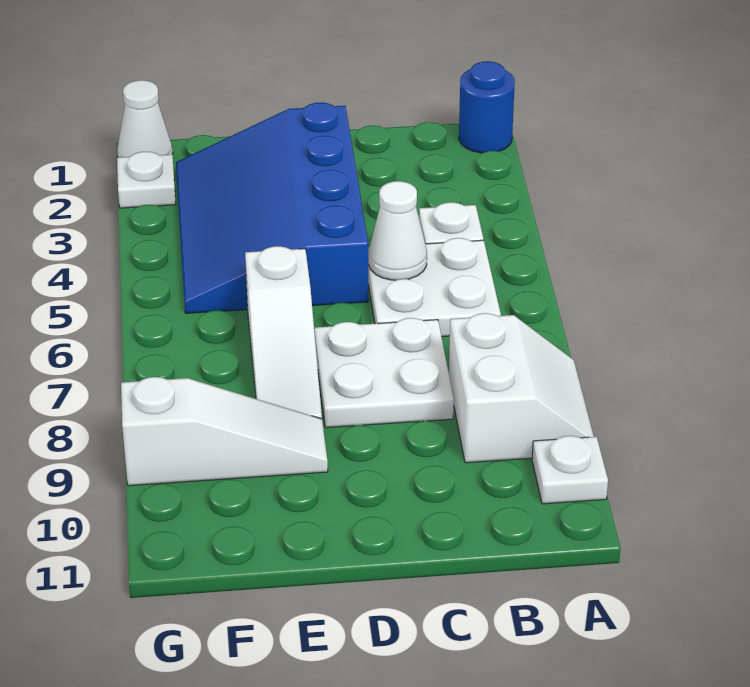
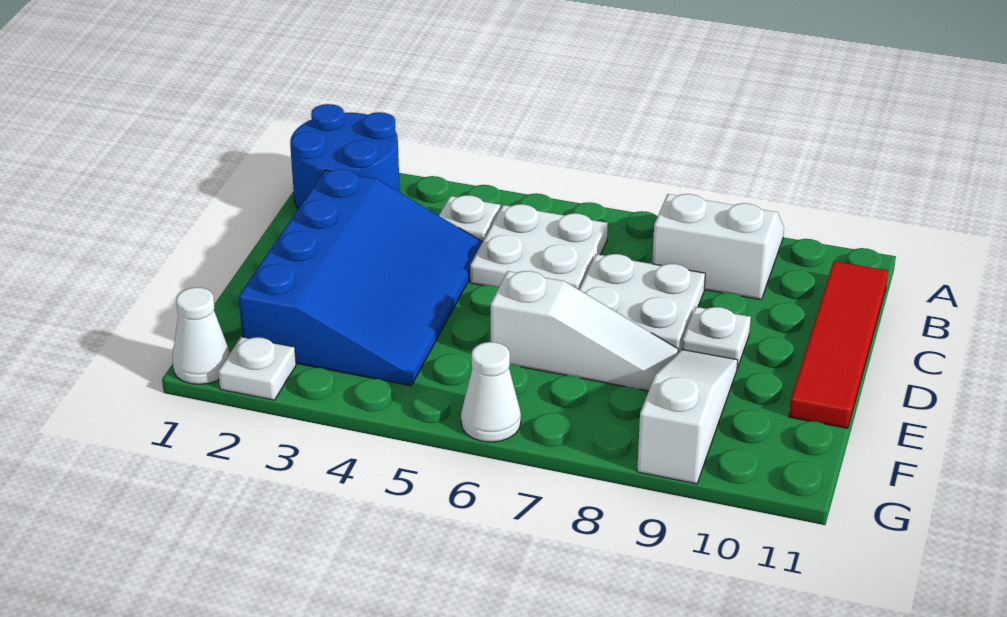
blue 1x1 round brick [459,61,515,153] -> blue 2x2 round brick [290,104,400,209]
white 1x1 plate [532,436,608,504] -> white 1x1 plate moved to [682,307,751,368]
none -> red 1x4 tile [789,261,888,428]
white 1x1 cone [368,181,427,280] -> white 1x1 cone moved to [461,342,521,442]
blue 3x4 slope [176,102,368,313] -> blue 3x4 slope turned to [239,169,482,386]

